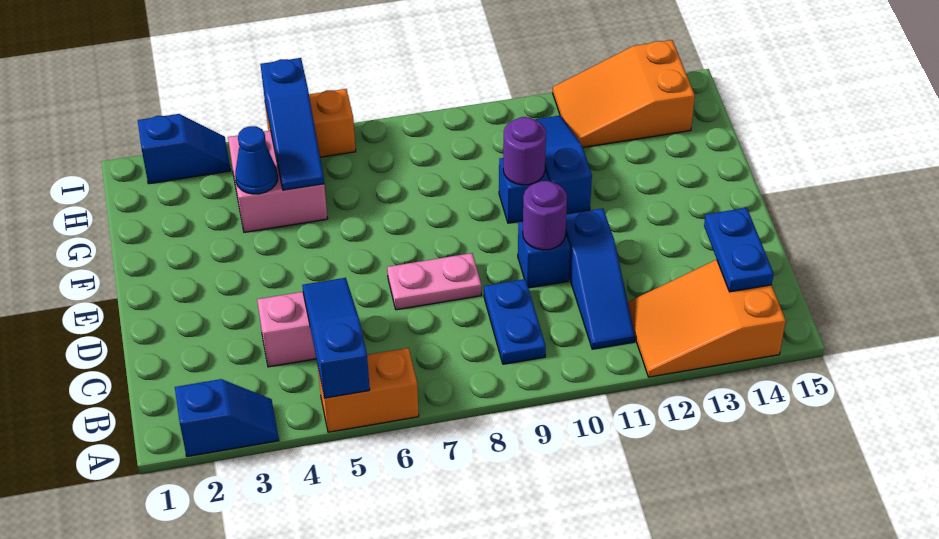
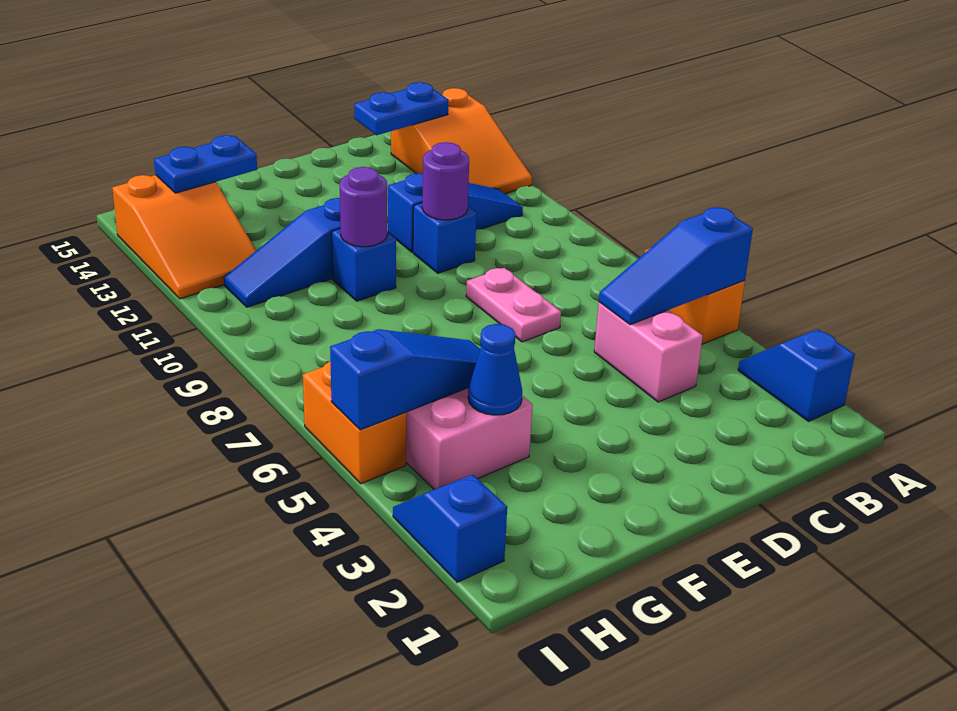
blue 1x2 plate [484,279,546,364] -> blue 1x2 plate moved to [154,135,257,193]

